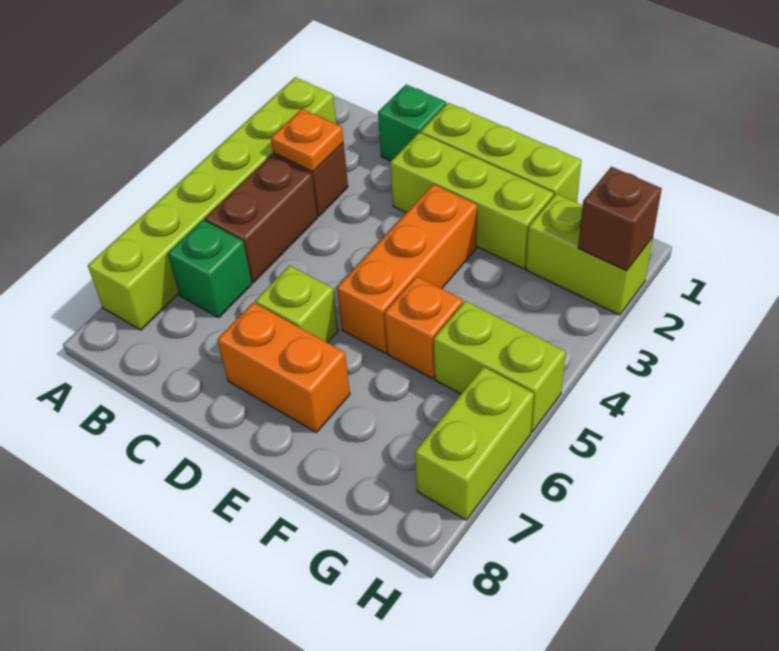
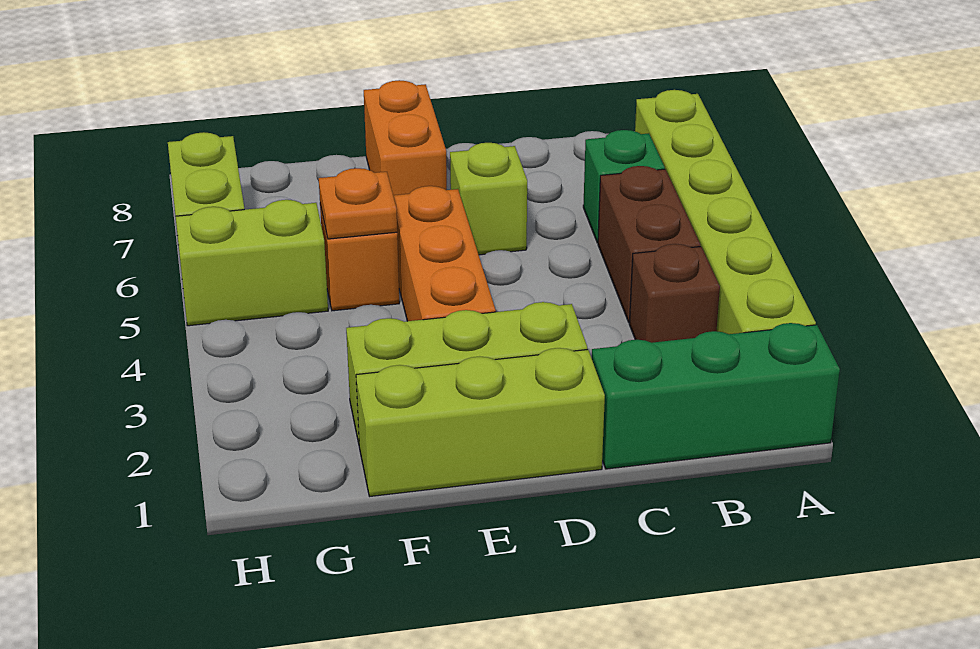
orange 1x1 plate [271,109,344,172] -> orange 1x1 plate moved to [319,168,397,239]
green 1x1 brick [378,85,446,161] -> green 1x3 brick [592,323,840,469]
orange 1x2 brick [217,302,350,433] -> orange 1x2 brick turned to [364,80,447,195]
lime 1x2 brick [526,194,653,315] -> none
brown 1x1 brick [578,167,662,271] -> none

